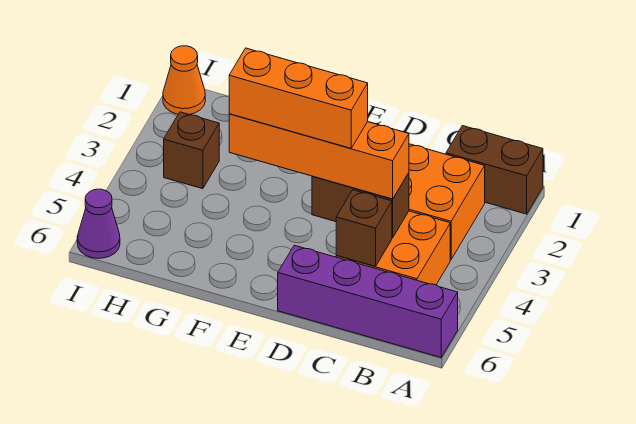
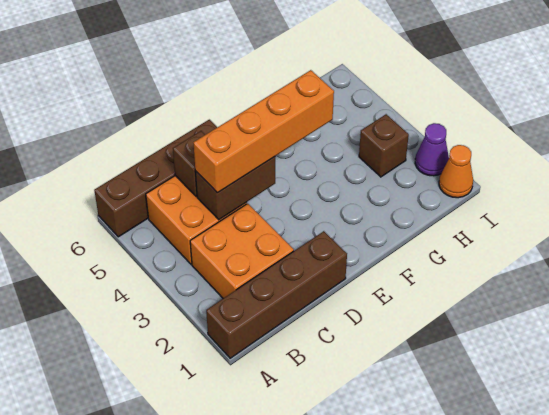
brown 1x2 brick [446,126,543,214] -> brown 1x4 brick [206,231,347,358]
purple 1x4 brick [278,245,458,357] -> brown 1x4 brick [94,120,217,237]
orange 1x3 brick [229,48,368,148] -> none
purple 1x1 cone [77,189,120,258] -> purple 1x1 cone moved to [415,123,449,176]

